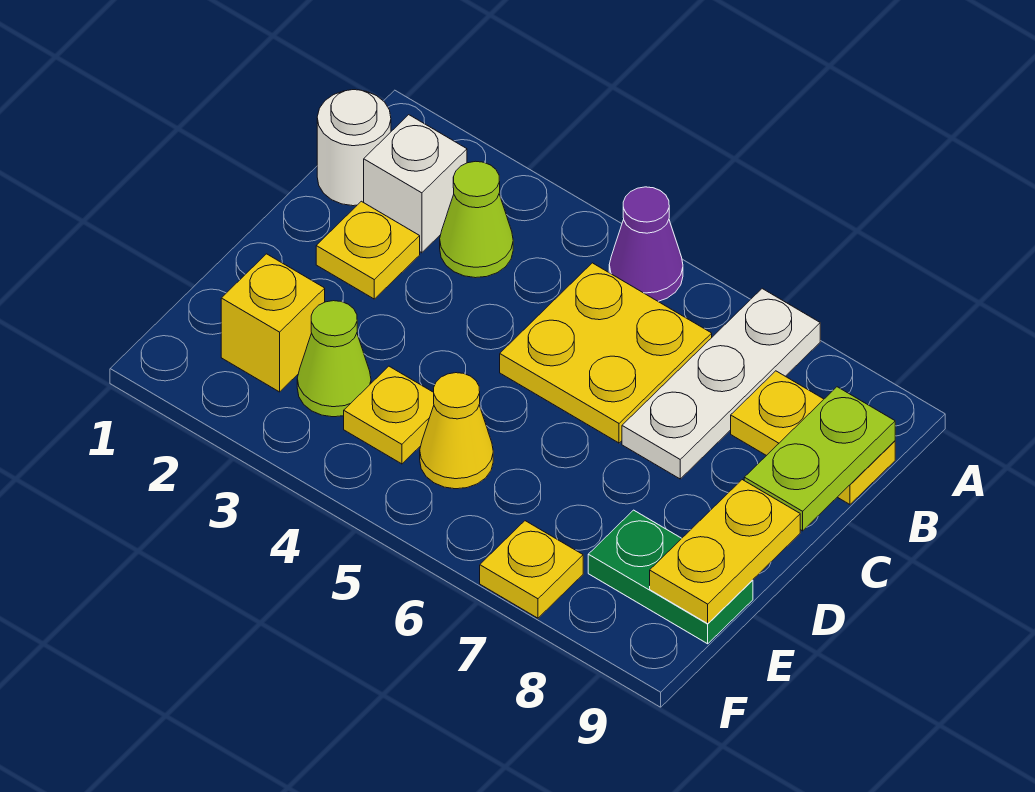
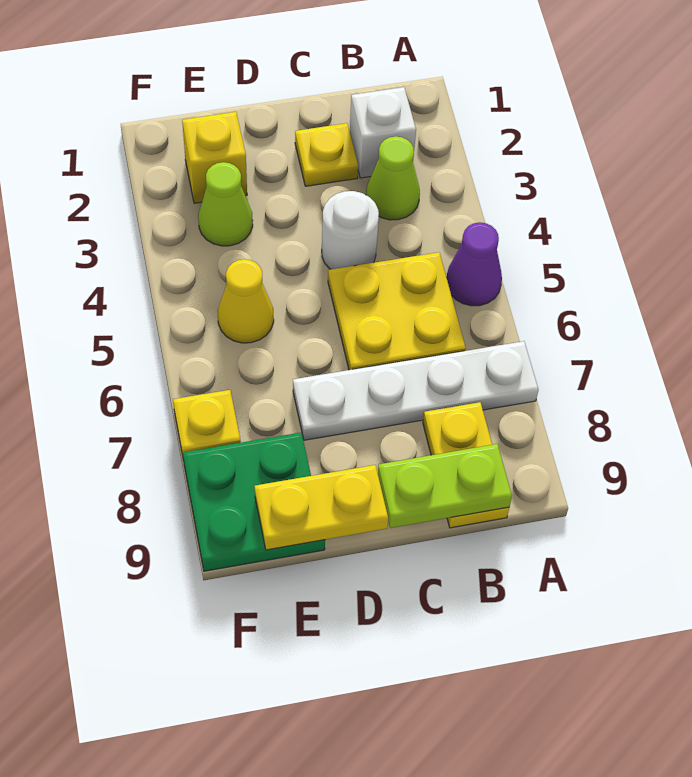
white 1x3 plate [622,289,820,479] -> white 1x4 plate [293,341,539,440]
white 1x1 round brick [317,90,391,206] -> white 1x1 round brick moved to [322,191,379,269]
yellow 1x1 plate [344,366,434,464] -> none
green 1x2 plate [588,510,753,644] -> green 2x2 plate [183,433,325,571]

